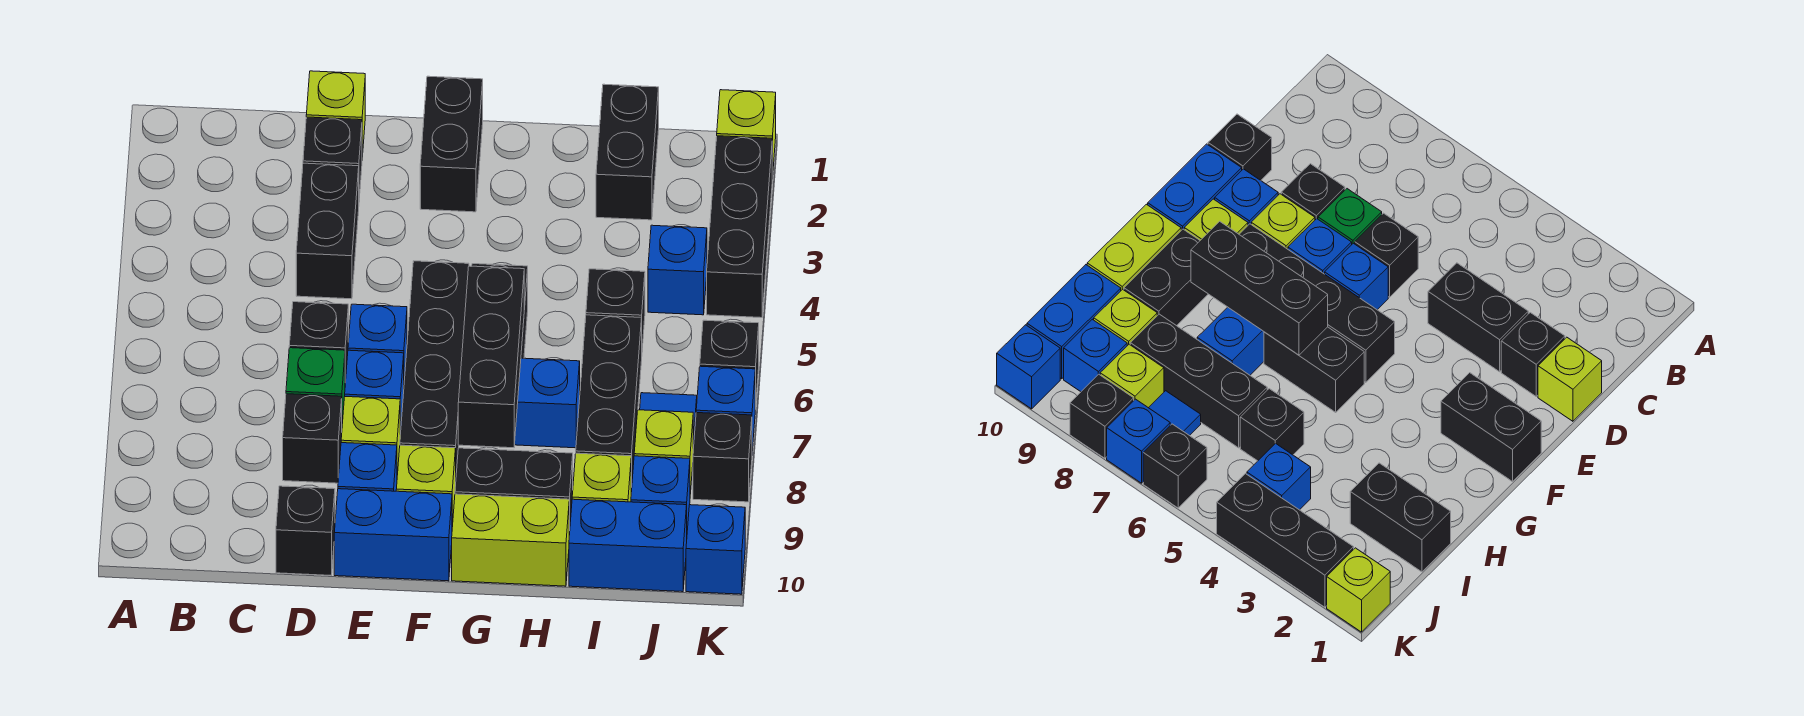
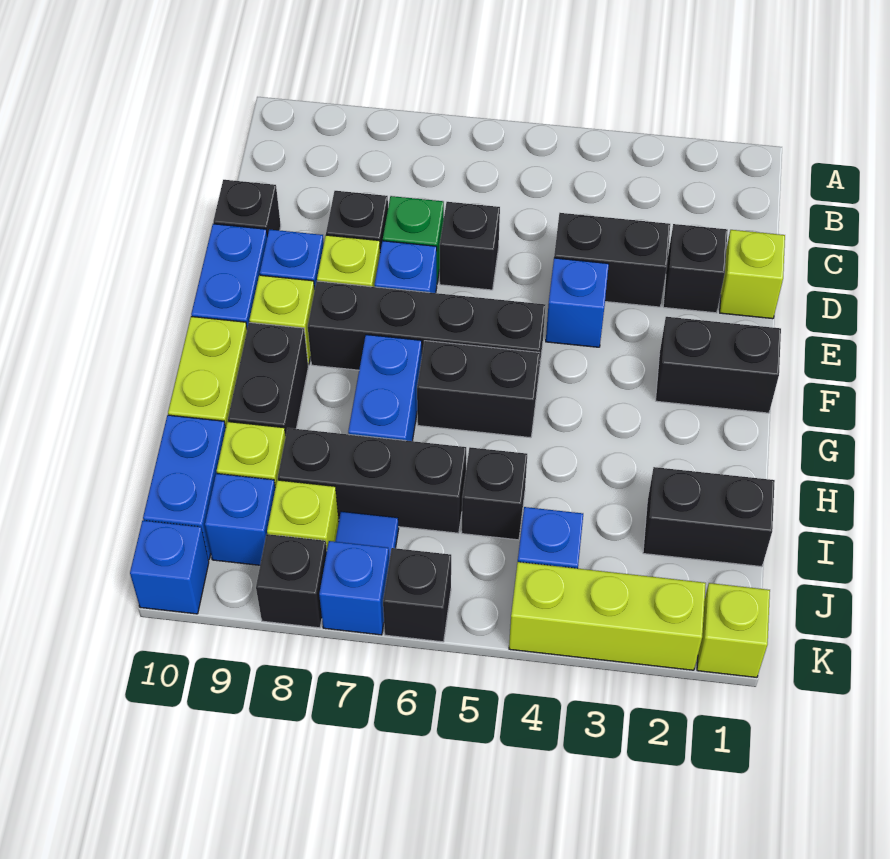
blue 1x1 brick [348,304,407,380] -> blue 1x1 brick moved to [546,258,609,347]
black 1x3 brick [458,266,524,448] -> none
black 1x3 brick [707,136,772,318] -> lime 1x3 brick [509,562,706,670]

